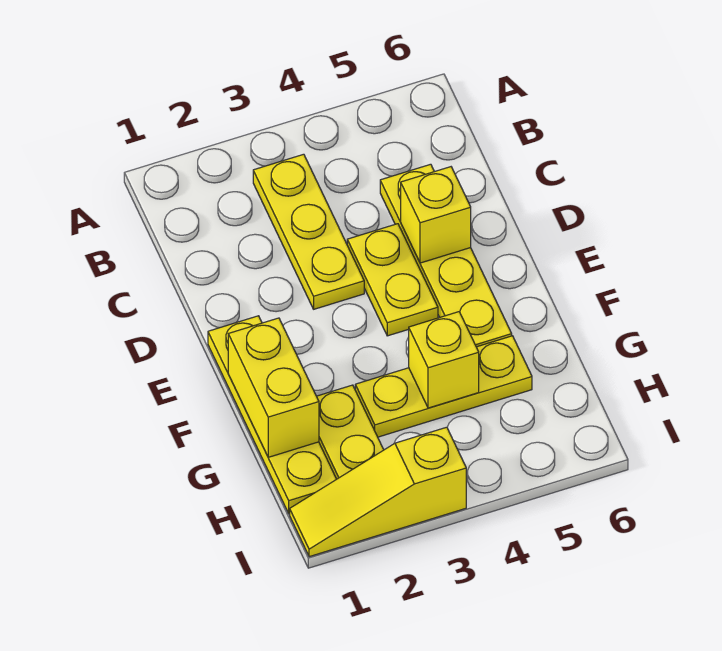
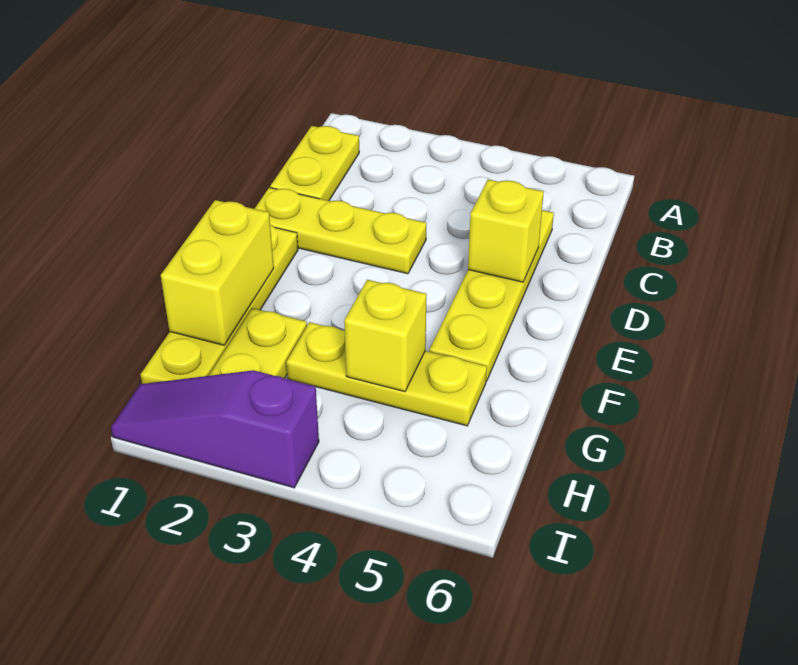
yellow 1x3 plate [253,154,364,309] -> yellow 1x3 plate turned to [255,188,426,274]
yellow 1x2 plate [347,224,438,336] -> yellow 1x2 plate moved to [270,126,359,201]
yellow 1x3 slope [290,427,466,557] -> purple 1x3 slope [111,370,319,488]

